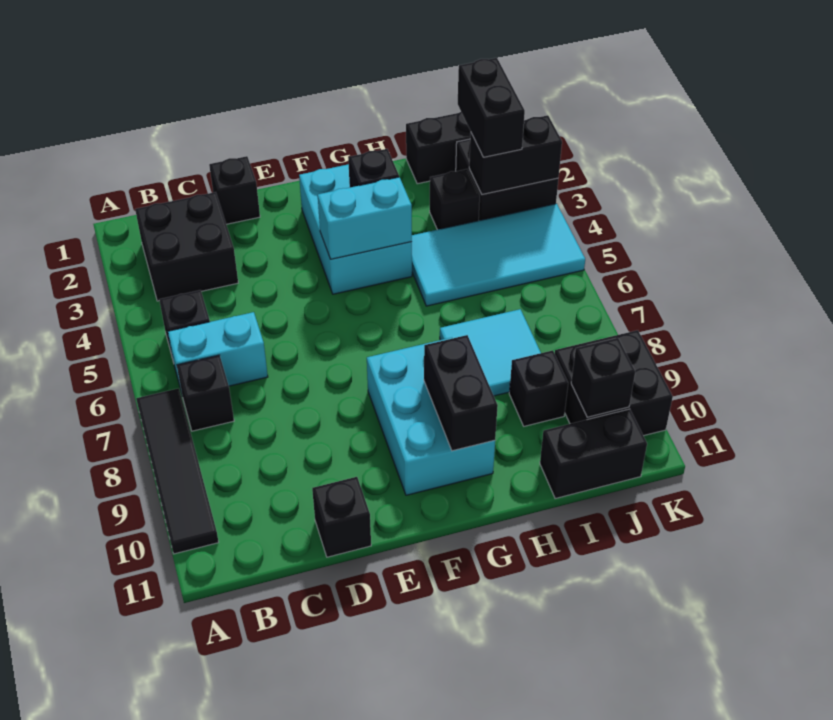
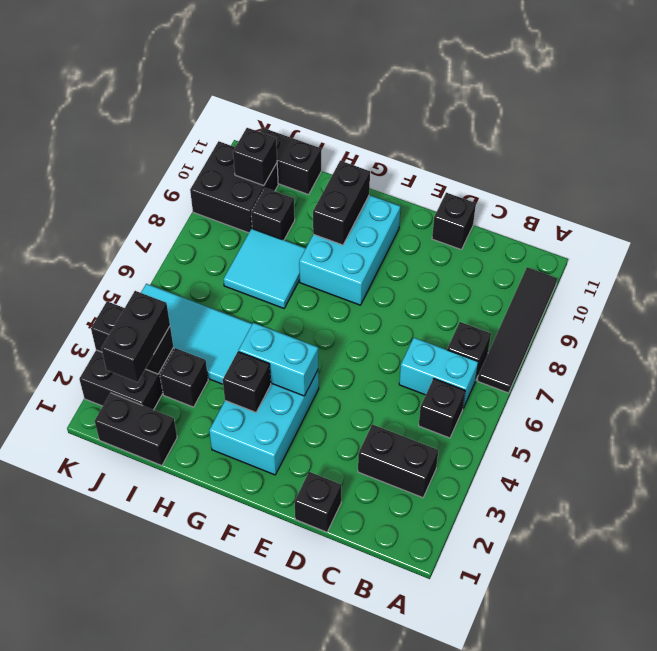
black 2x2 brick [135,192,238,301] -> black 1x2 brick [358,424,438,498]

